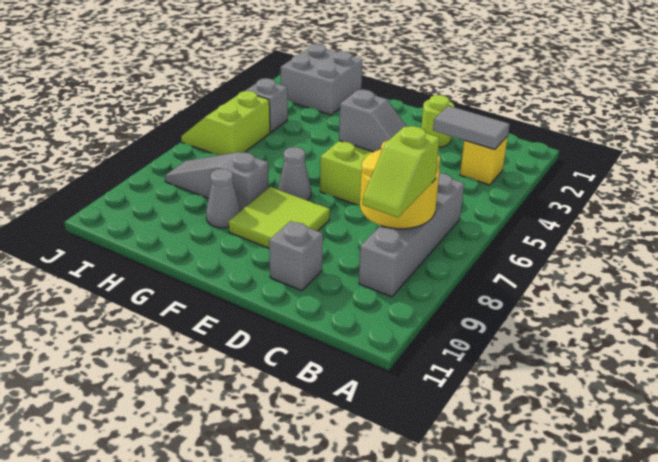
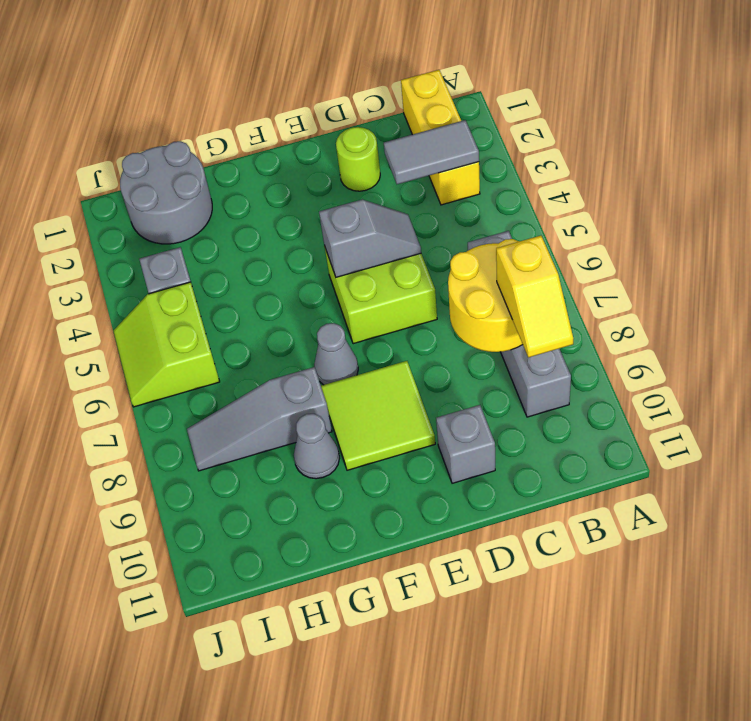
yellow 1x1 brick [460,136,508,185] -> yellow 1x3 brick [401,70,480,205]
lime 1x2 slope [363,126,440,217] -> yellow 1x2 slope [496,236,573,357]
grey 2x2 brick [281,44,363,115] -> grey 2x2 round brick [120,141,212,244]

